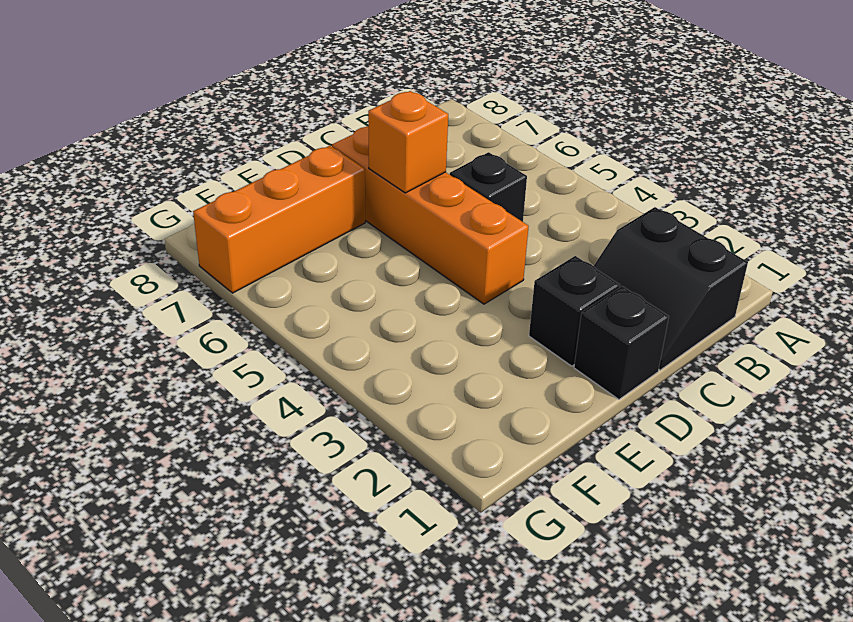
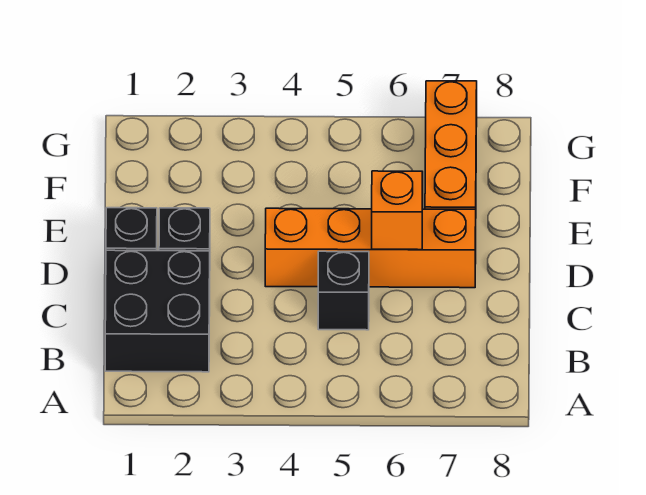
black 2x2 slope [594,207,748,370] -> black 2x2 brick [105,250,210,372]

